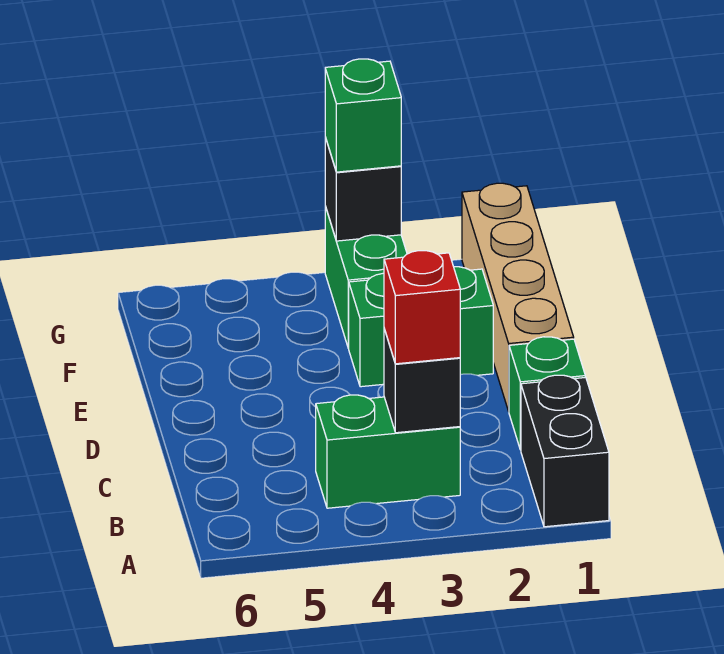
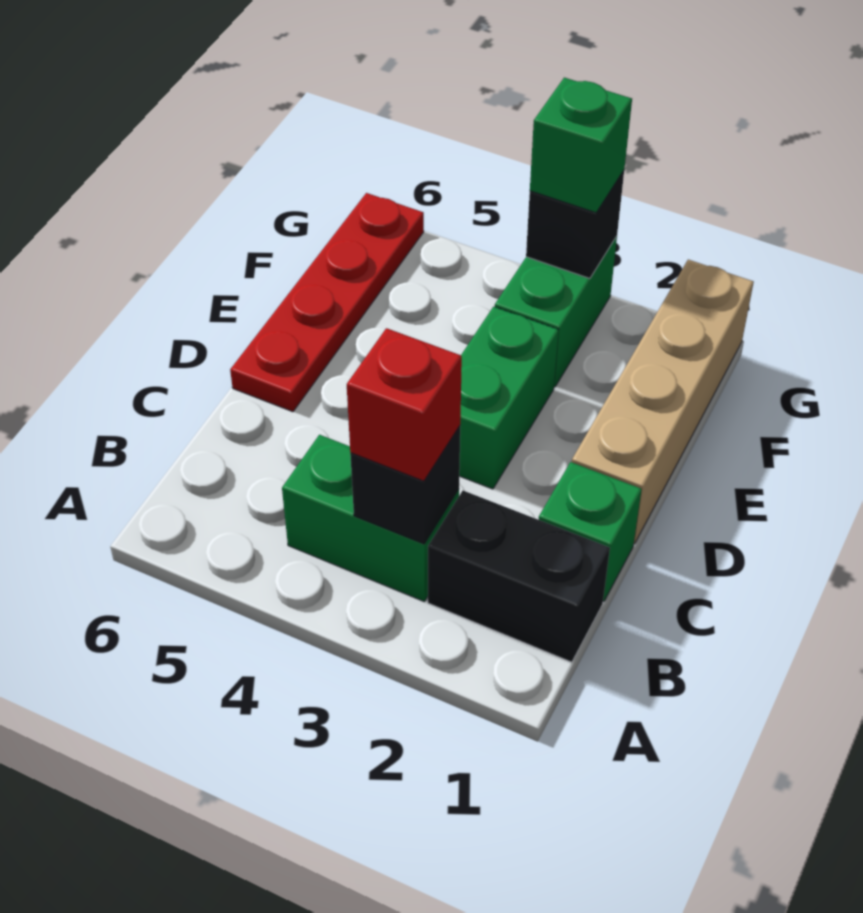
black 1x2 brick [521,375,609,527] -> black 1x2 brick turned to [428,491,610,662]
none -> red 1x4 plate [230,193,424,412]
green 1x2 brick [349,267,493,387] -> green 1x2 brick turned to [459,307,558,489]

